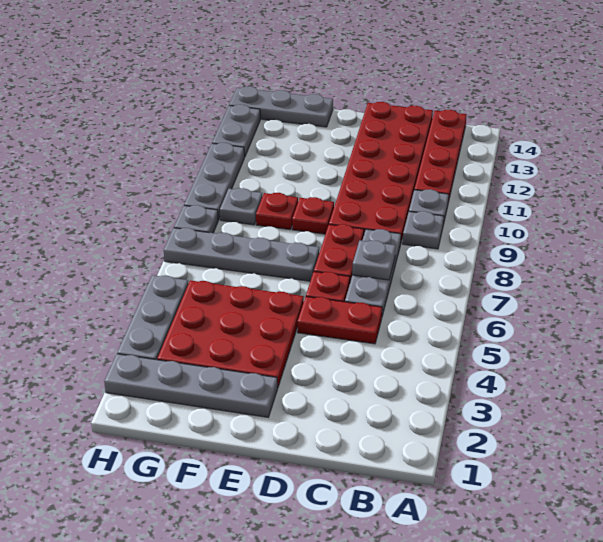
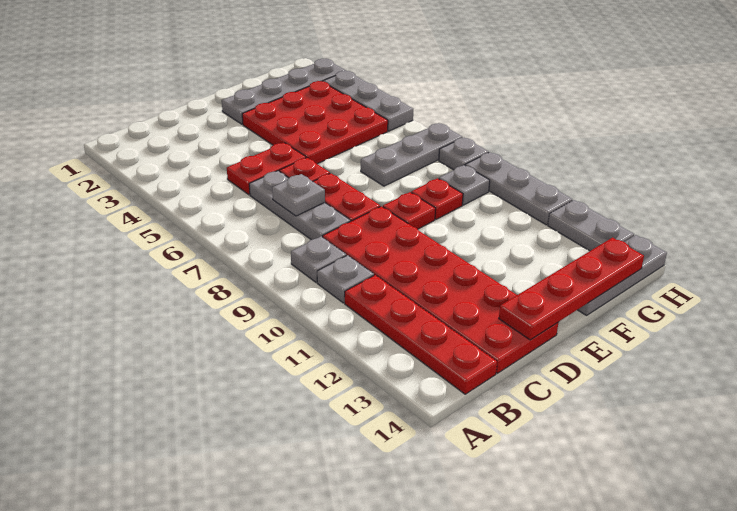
none -> red 1x4 plate [499,238,644,340]
grey 1x4 plate [164,228,319,281] -> grey 1x3 plate [361,123,463,186]

